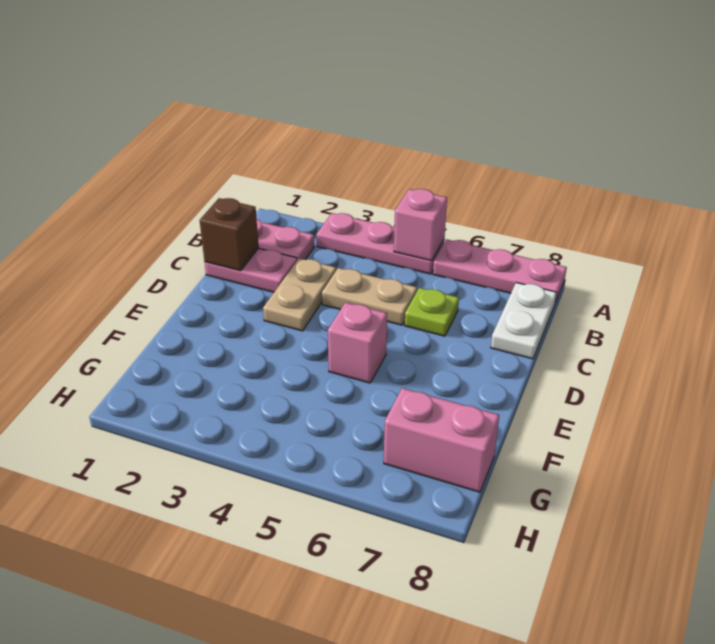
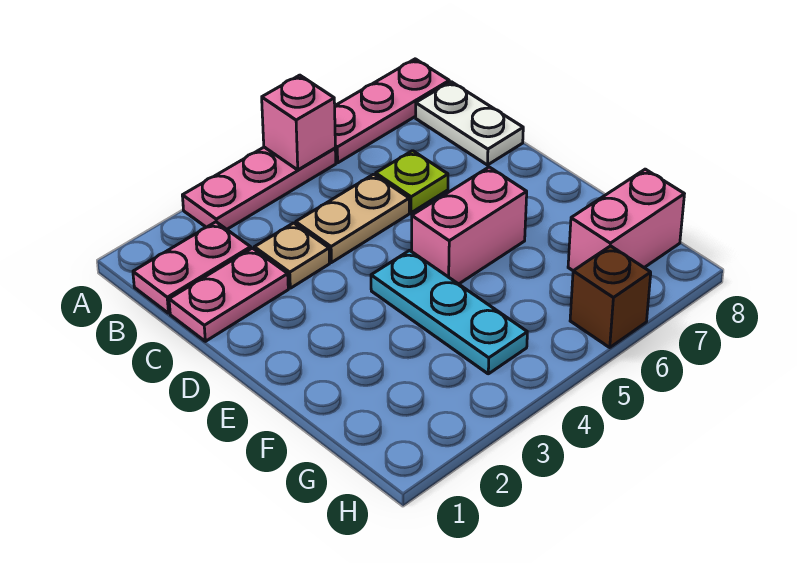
brown 1x1 brick [200,198,259,271] -> brown 1x1 brick moved to [570,246,651,347]
tan 1x2 plate [263,258,336,331] -> tan 1x1 plate [254,223,330,288]
none -> cyan 1x3 plate [371,250,527,374]
pink 1x1 brick [328,302,387,383] -> pink 1x2 brick [412,167,527,284]

